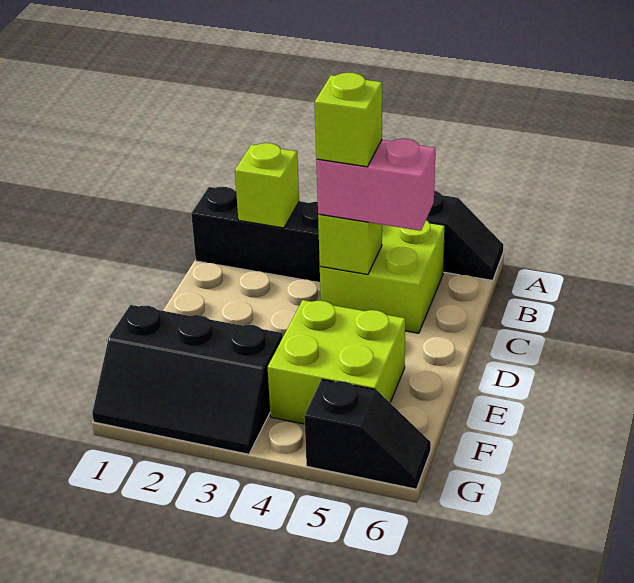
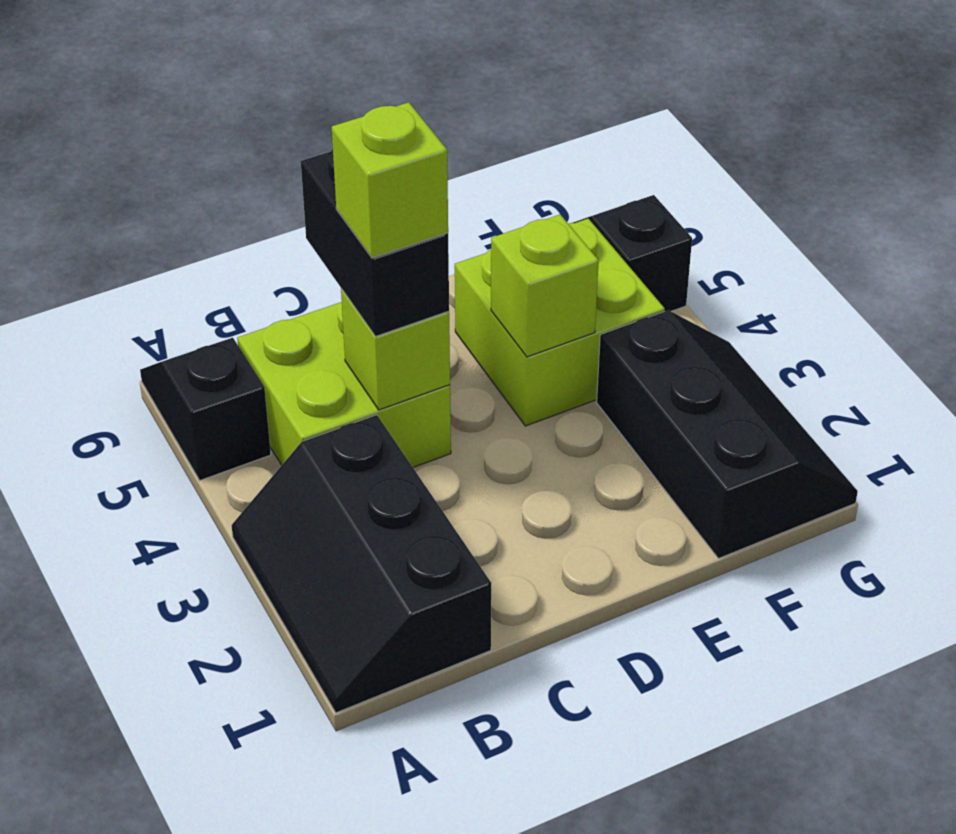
lime 1x1 brick [235,143,299,228] -> lime 1x1 brick moved to [491,215,599,357]
pink 1x2 brick [316,139,436,231] -> black 1x2 brick [301,149,449,336]

